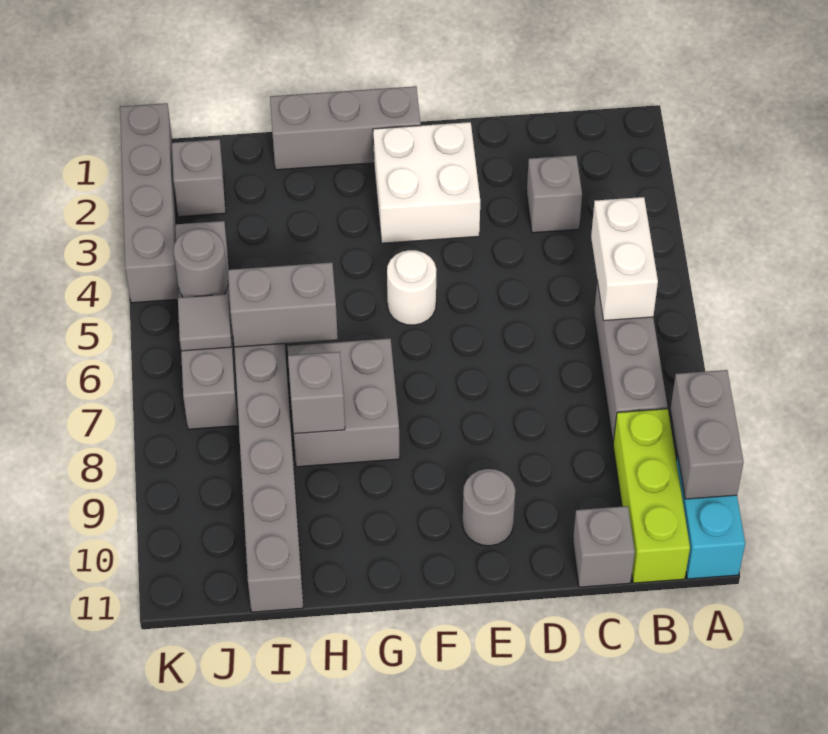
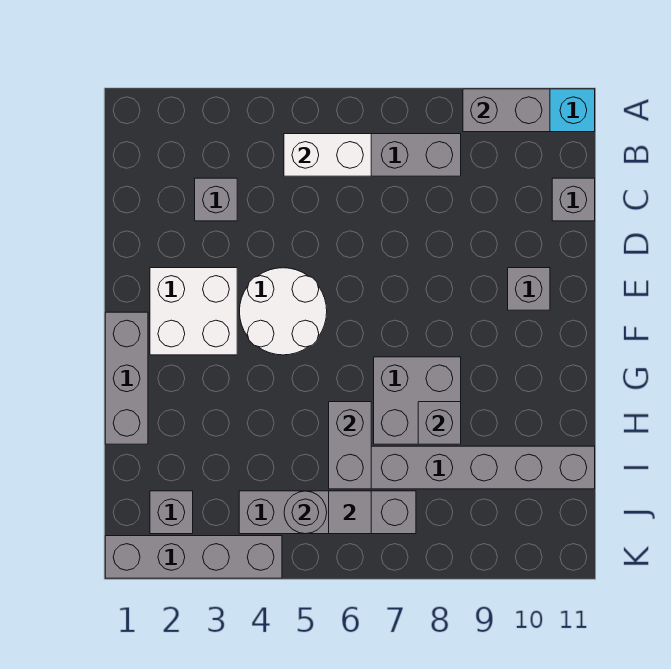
lime 1x3 brick [613,409,690,583] -> none
grey 1x1 round brick [463,469,515,546] -> grey 1x1 brick [508,268,550,310]
white 1x1 round brick [387,250,436,325] -> white 2x2 round brick [240,268,327,355]

